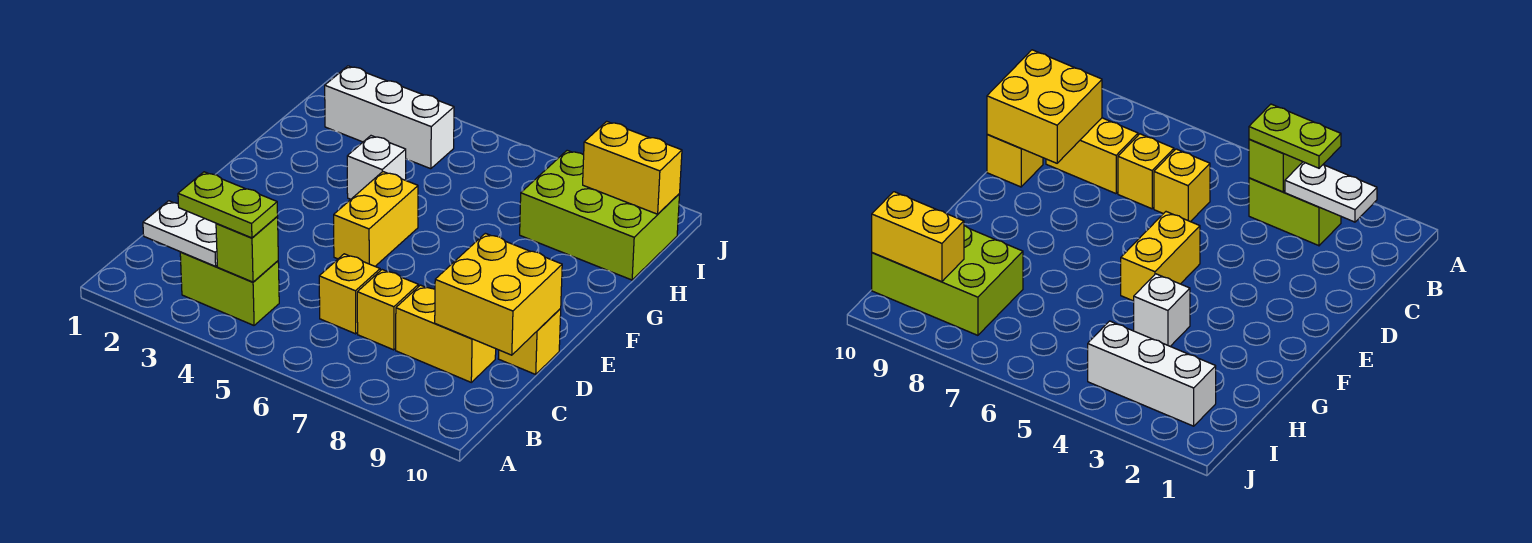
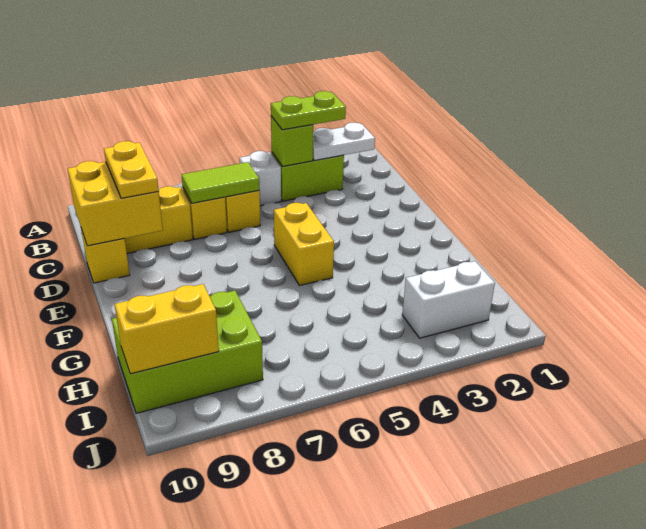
none -> lime 1x2 tile [182,162,259,203]
none -> yellow 1x2 plate [104,141,159,198]
white 1x1 brick [347,136,406,199] -> white 1x1 brick moved to [240,151,281,206]
white 1x3 brick [325,66,454,169] -> white 1x2 brick [402,261,495,338]

